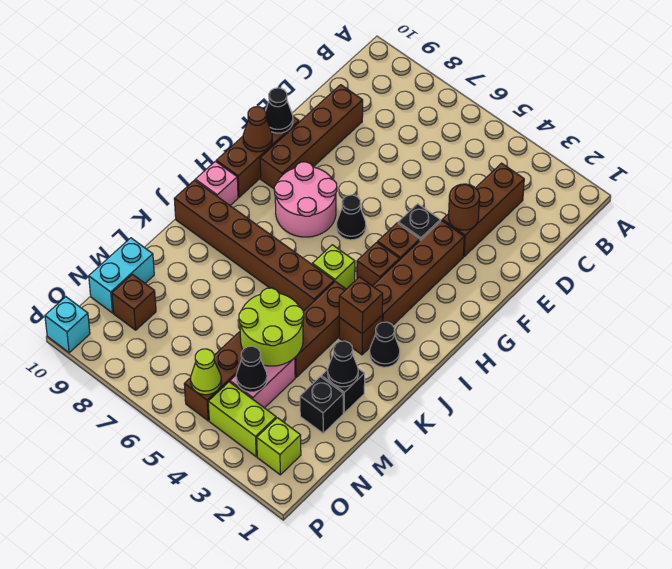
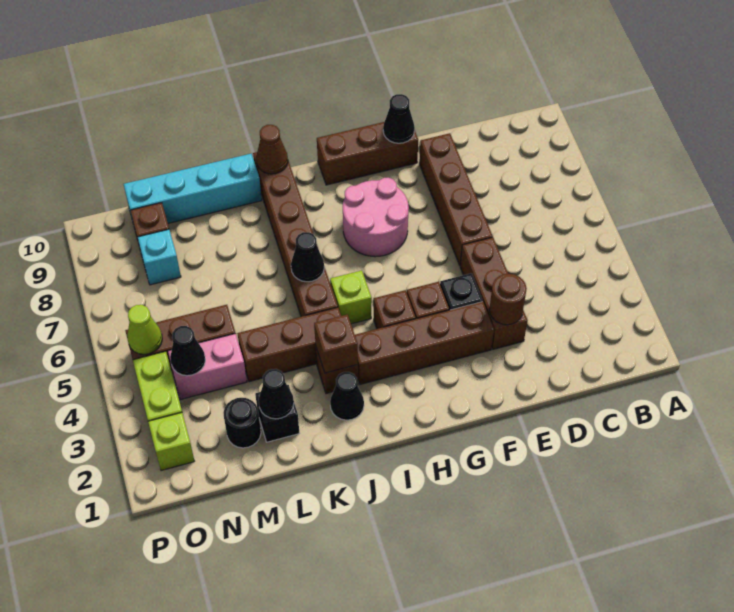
brown 1x3 brick [442,163,524,256] -> brown 1x3 brick turned to [460,237,527,349]
brown 1x4 brick [260,85,363,189] -> brown 1x4 brick turned to [419,133,493,265]
black 1x1 cone [336,195,366,240] -> black 1x1 cone moved to [291,232,324,282]
brown 1x1 cone [243,107,272,152] -> brown 1x1 cone moved to [256,125,288,174]
pink 1x1 brick [195,161,238,205] -> none
lime 2x2 round brick [239,288,304,366] -> none
black 1x1 brick [300,377,343,433] -> black 1x1 round brick [223,398,261,448]
cyan 1x2 brick [89,238,154,313] -> cyan 1x4 brick [124,154,262,223]
cyan 1x1 brick [45,297,90,353] -> cyan 1x1 brick moved to [138,229,181,285]

